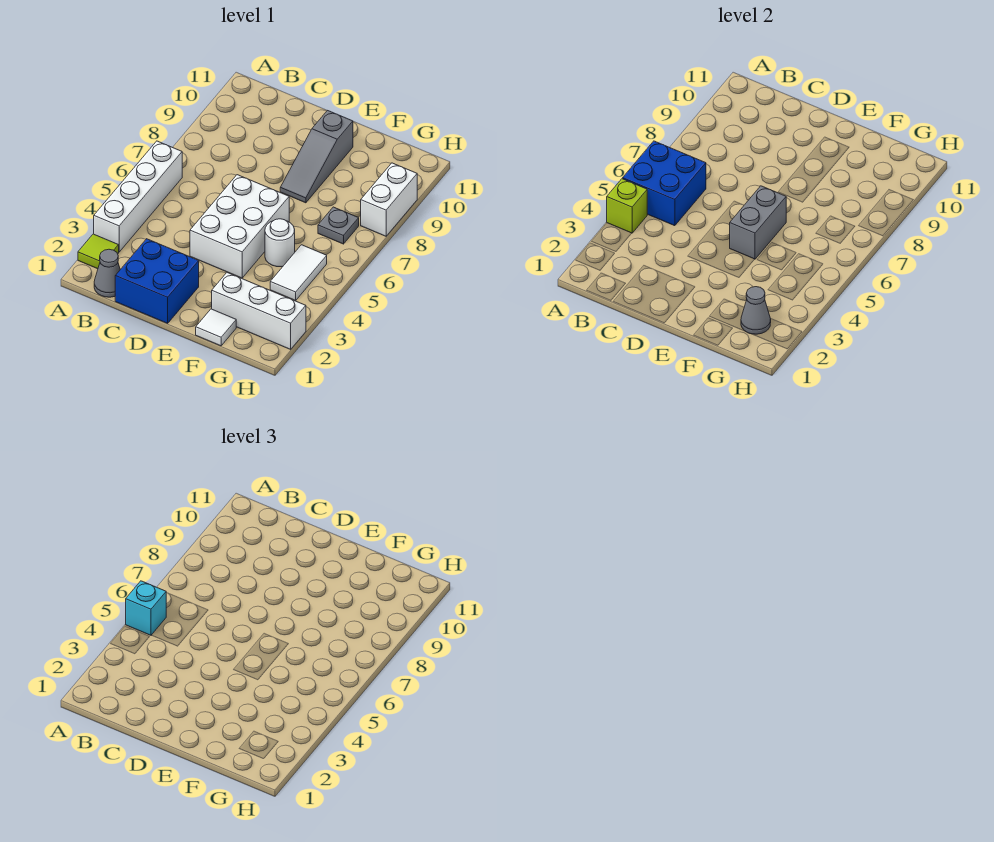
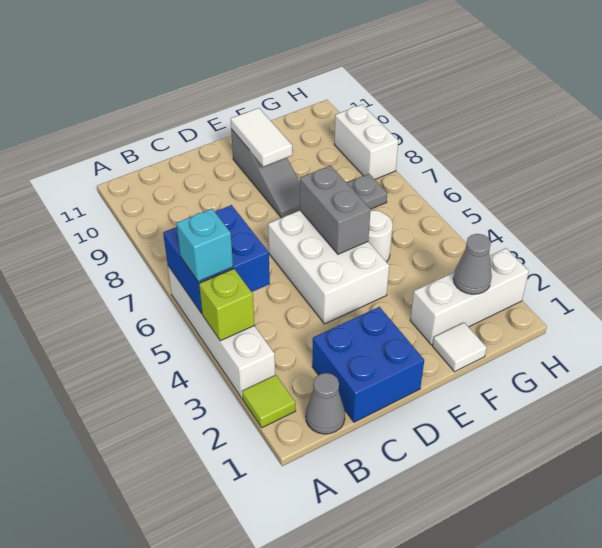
white 1x2 tile [270,245,327,300] -> white 1x2 tile moved to [231,108,292,167]

